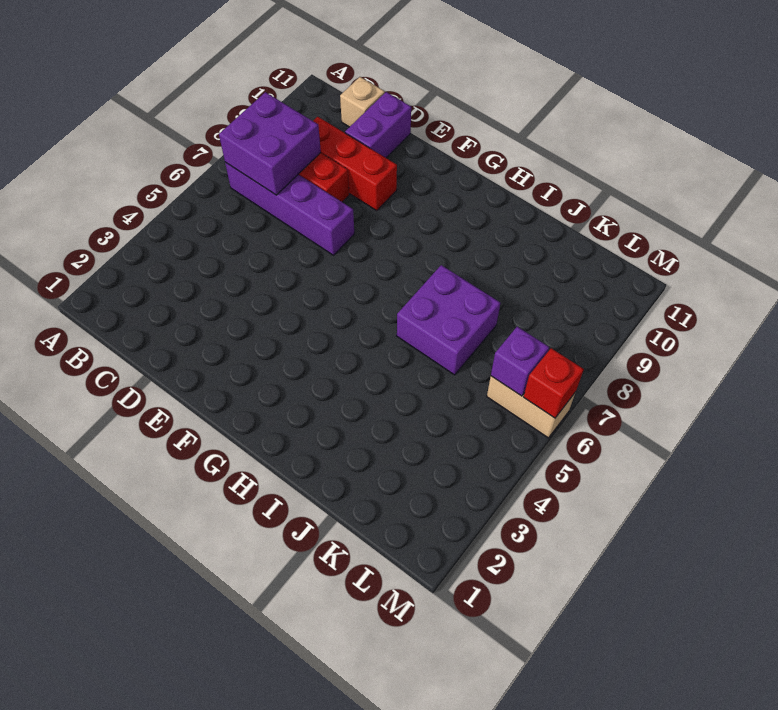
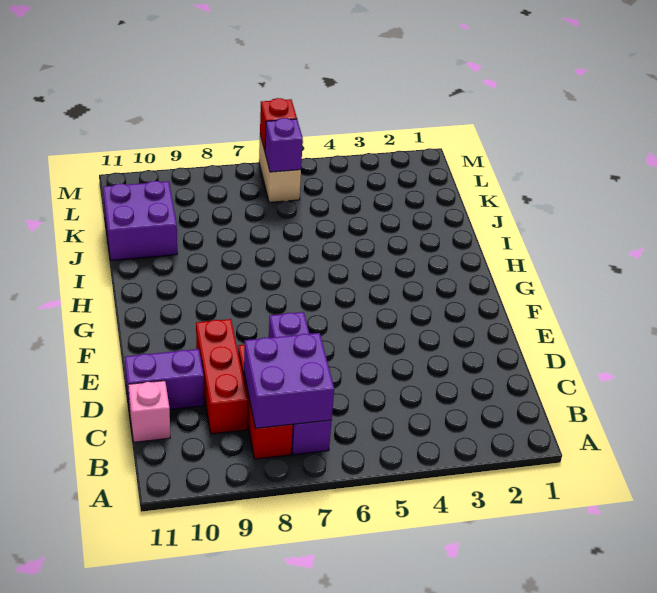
tan 1x1 brick [340,77,385,127] -> pink 1x1 brick [128,381,170,442]
purple 2x2 brick [397,265,500,375] -> purple 2x2 brick moved to [103,181,177,260]

